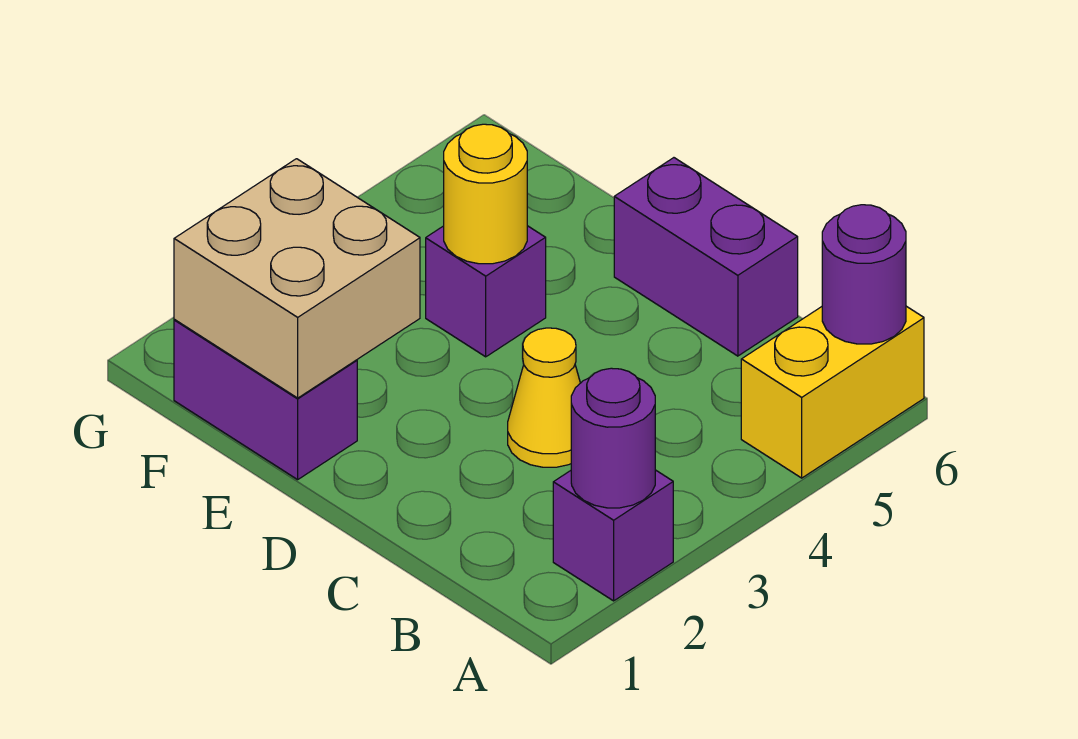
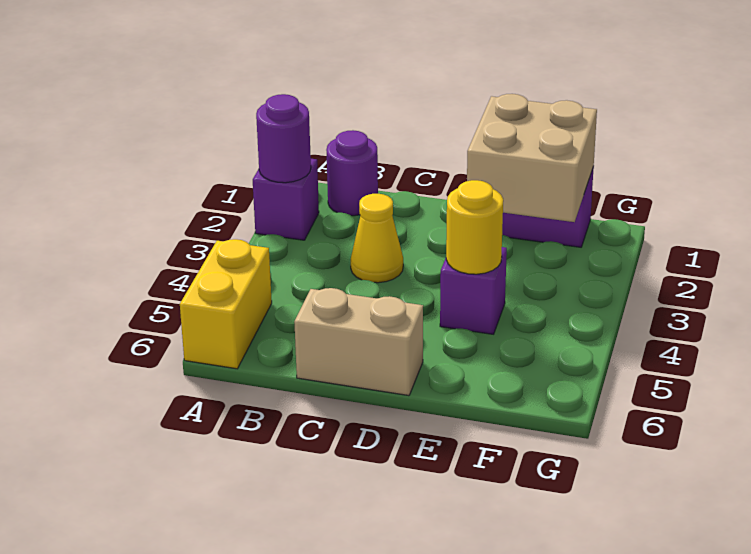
purple 1x1 round brick [822,205,906,344] -> purple 1x1 round brick moved to [326,130,378,216]
purple 1x2 brick [614,158,798,356] -> tan 1x2 brick [294,288,423,396]

